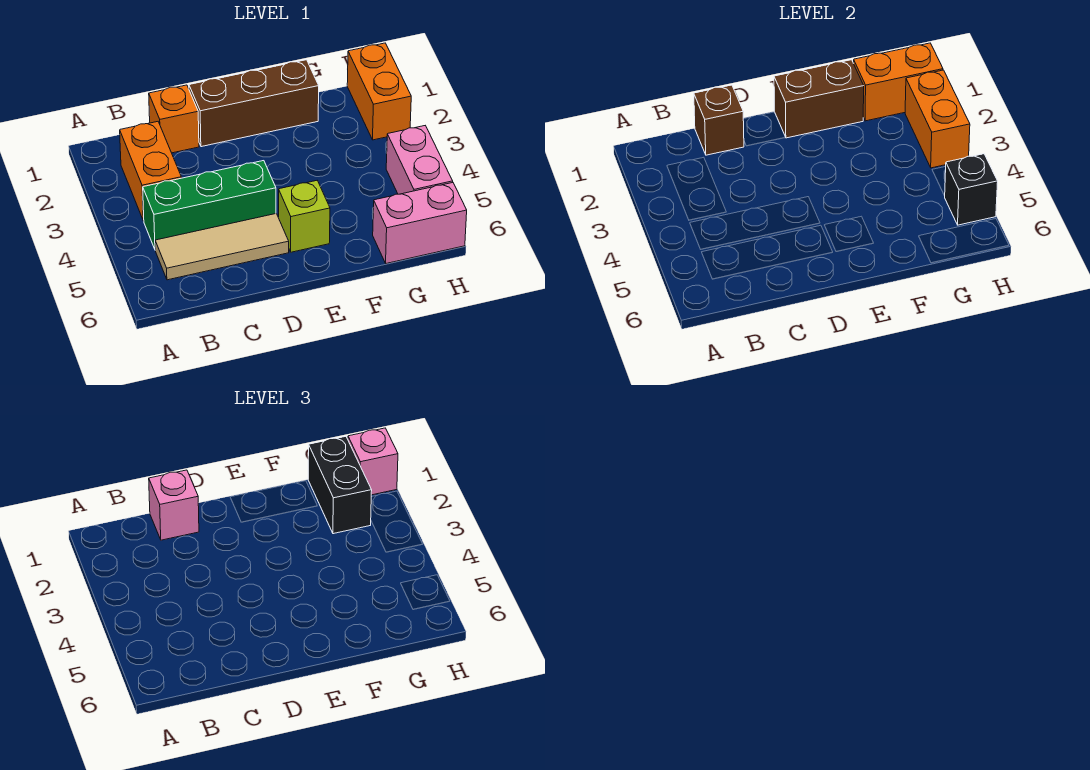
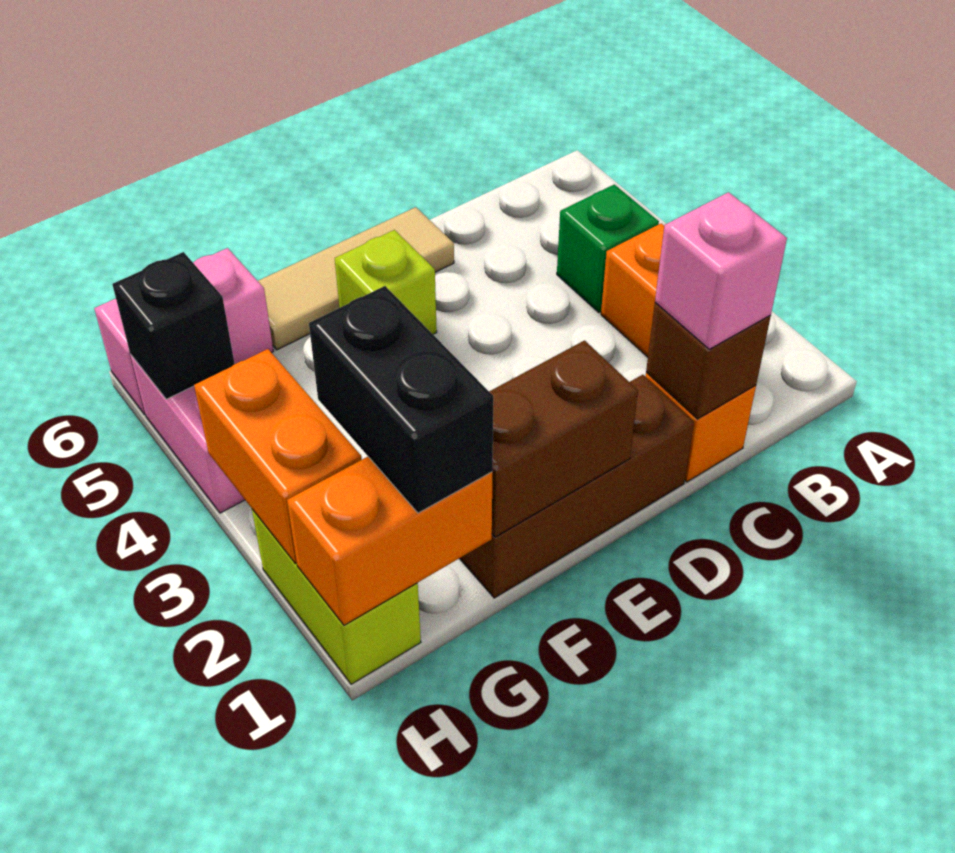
green 1x3 brick [143,161,276,250] -> green 1x1 brick [557,184,659,312]
tan 1x3 tile [155,214,289,280] -> tan 1x3 tile moved to [258,207,454,350]
orange 1x2 brick [347,43,411,140] -> lime 1x2 brick [252,509,421,684]
pink 1x1 brick [348,428,398,495] -> none

